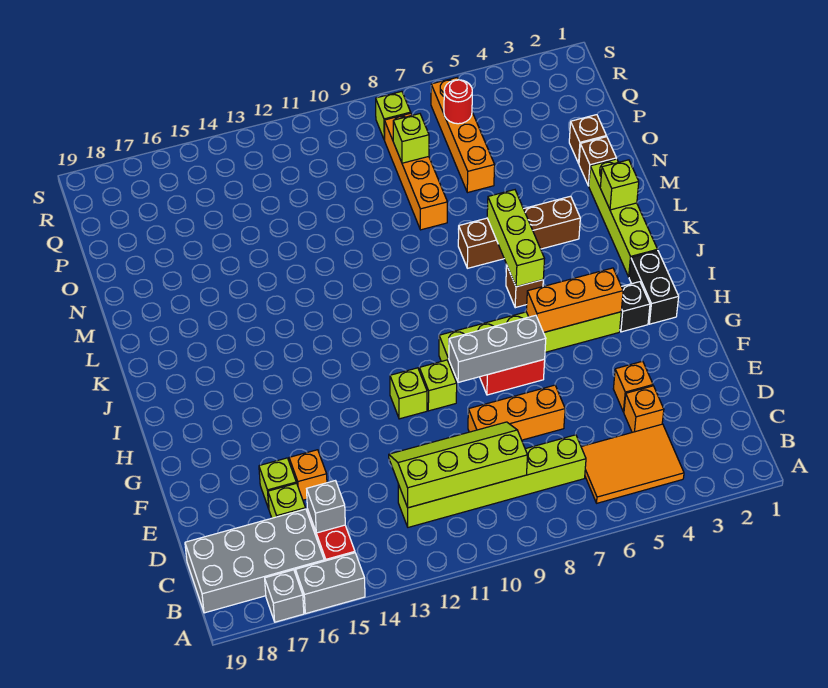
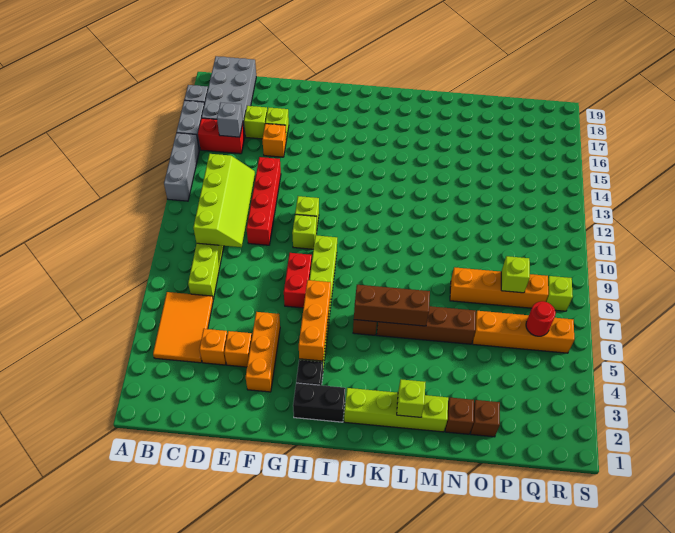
orange 1x3 brick [468,385,565,440] -> orange 1x3 brick moved to [246,312,280,392]
none -> red 1x4 brick [246,157,281,245]
grey 1x3 brick [449,315,546,382] -> grey 1x3 brick moved to [164,133,200,201]
lime 1x3 brick [487,190,545,287] -> brown 1x3 brick [354,285,430,326]
brown 1x4 brick [458,196,580,268] -> brown 1x4 brick turned to [377,306,476,344]

